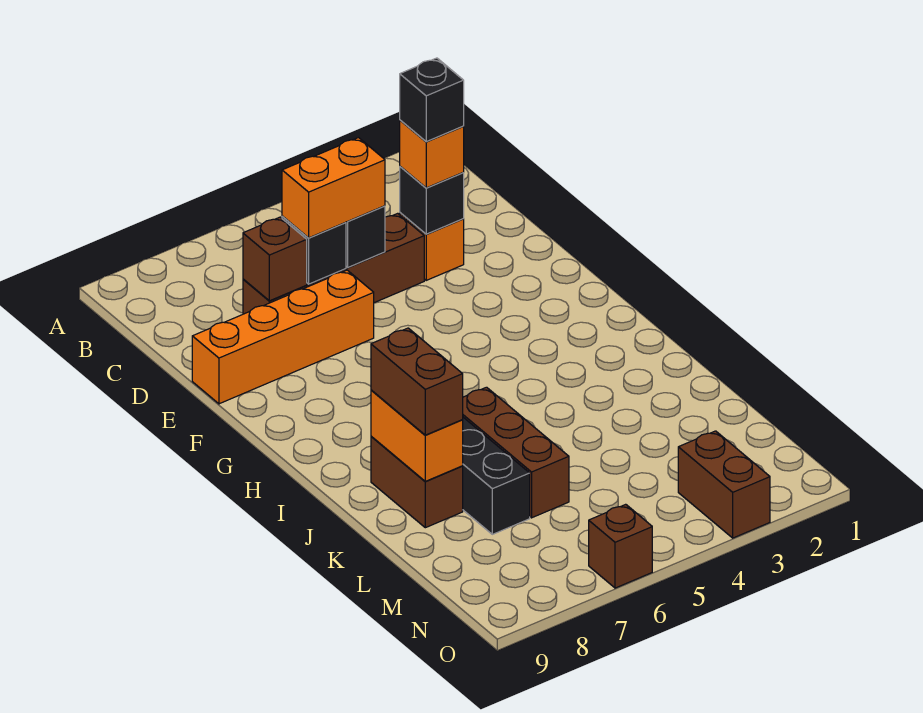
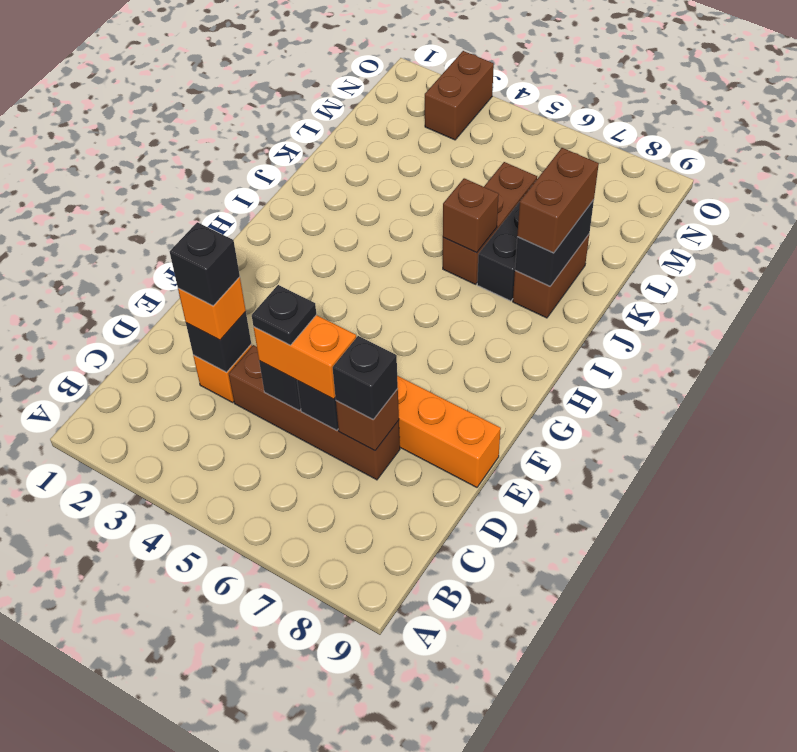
none -> black 1x1 plate [252,285,316,345]
none -> black 1x1 brick [333,336,398,419]
orange 1x2 brick [371,390,463,482] -> black 1x2 brick [515,200,594,286]
brown 1x1 brick [589,504,652,588] -> brown 1x1 brick moved to [443,178,499,253]

